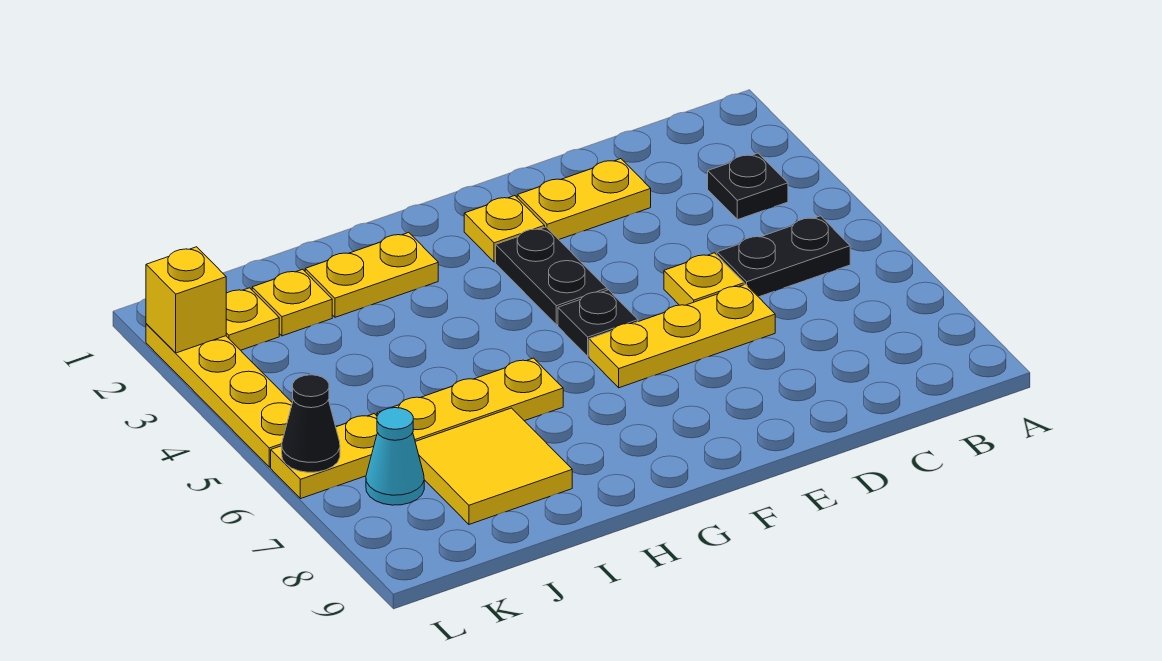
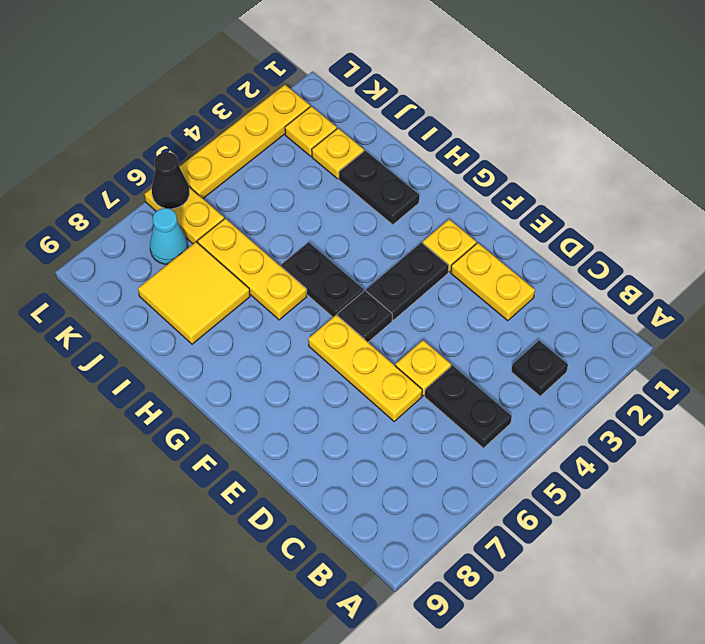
none -> black 1x2 plate [281,242,364,317]
yellow 1x2 plate [305,232,438,317] -> black 1x2 plate [339,151,419,225]
yellow 1x1 brick [146,247,226,353] -> none

